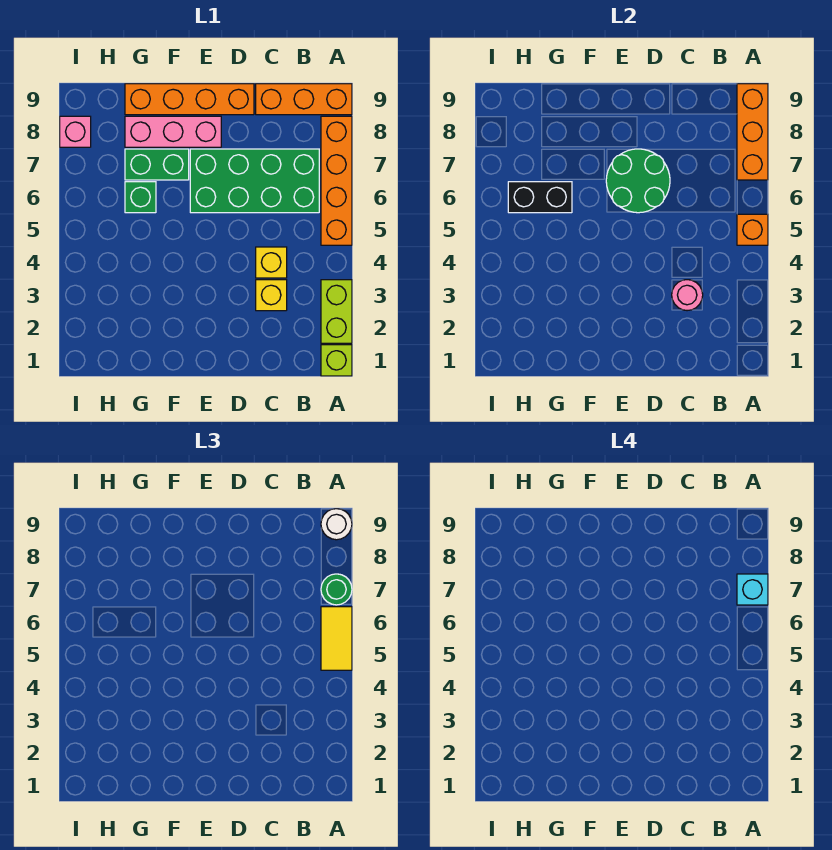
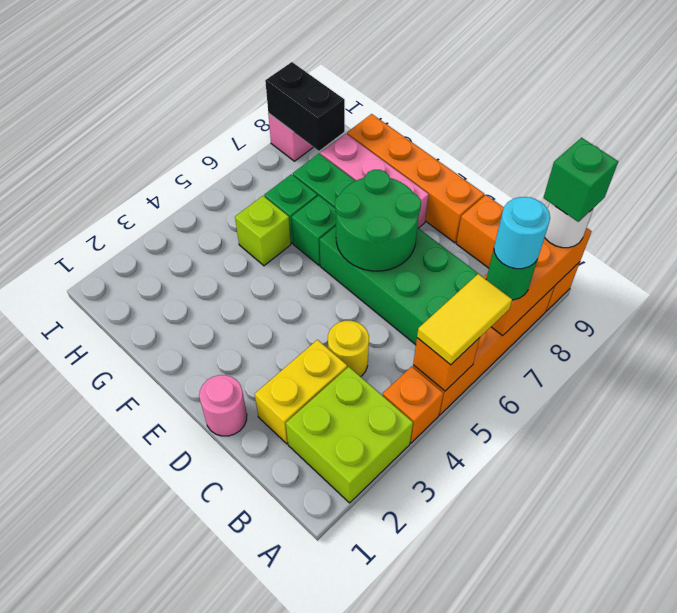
lime 1x1 brick [321,345,352,376] -> lime 1x1 brick moved to [235,196,291,266]
lime 1x2 brick [321,280,352,343] -> lime 2x2 brick [286,367,413,503]
none -> orange 1x1 brick [382,366,444,443]
cyan 1x1 brick [737,574,768,605] -> cyan 1x1 round brick [494,197,550,269]
none -> green 1x1 brick [543,138,618,222]
yellow 1x1 brick [256,280,287,311] -> yellow 1x2 brick [255,340,347,444]
pink 1x1 round brick [672,280,703,311] -> pink 1x1 round brick moved to [199,375,247,436]
yellow 1x1 brick [256,247,287,278] -> yellow 1x1 round brick [328,321,369,377]
none -> green 1x1 brick [292,195,336,265]
black 1x2 brick [508,182,572,213] -> black 1x2 brick moved to [265,62,345,151]

